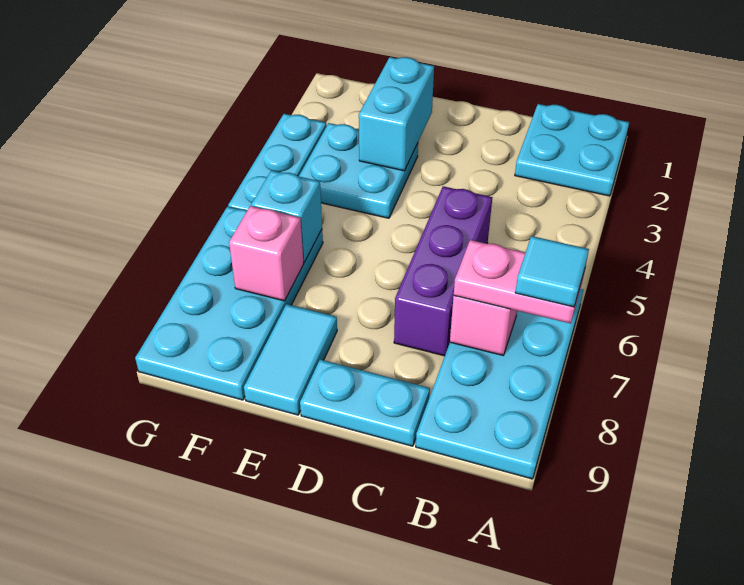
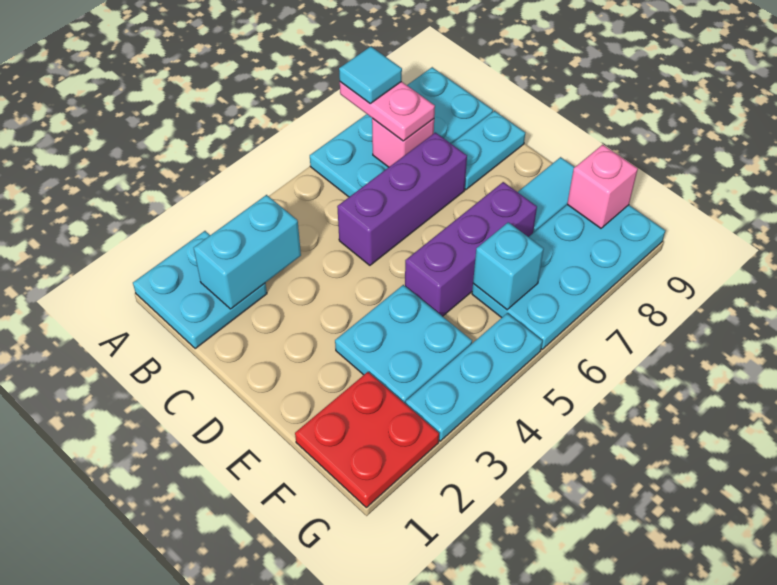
cyan 1x2 plate [300,360,430,446] -> cyan 1x2 plate turned to [452,111,525,190]
cyan 1x2 brick [359,57,434,171] -> cyan 1x2 brick moved to [194,195,301,309]
none -> purple 1x3 brick [405,182,537,316]
none -> red 2x2 plate [295,372,439,507]
pink 1x1 brick [229,206,304,301] -> pink 1x1 brick moved to [567,145,638,228]

